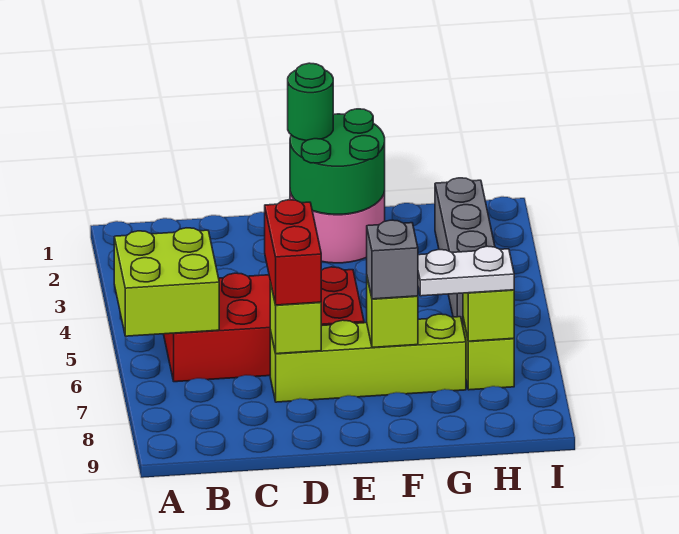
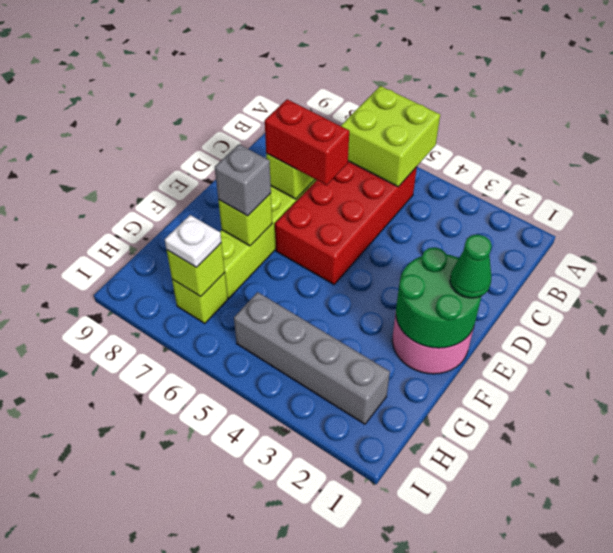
green 1x1 round brick [288,63,333,141] -> green 1x1 cone [450,235,492,298]
white 1x2 plate [418,246,514,296] -> white 1x1 plate [165,215,221,268]

